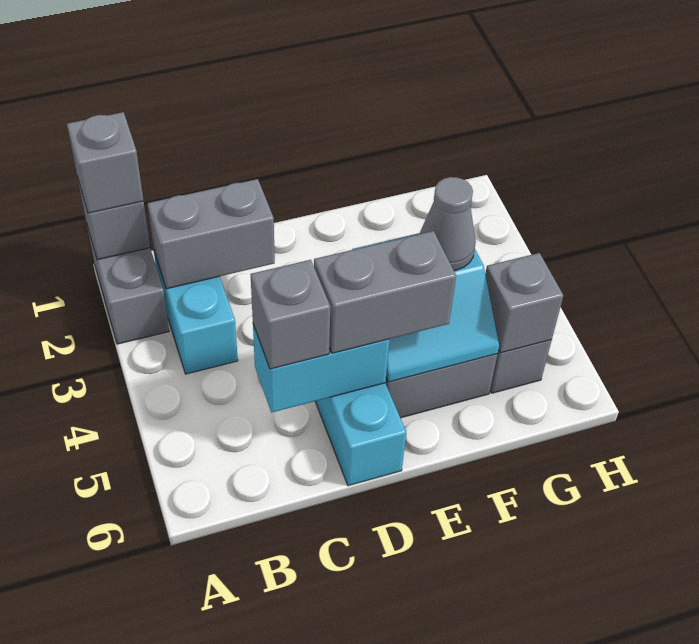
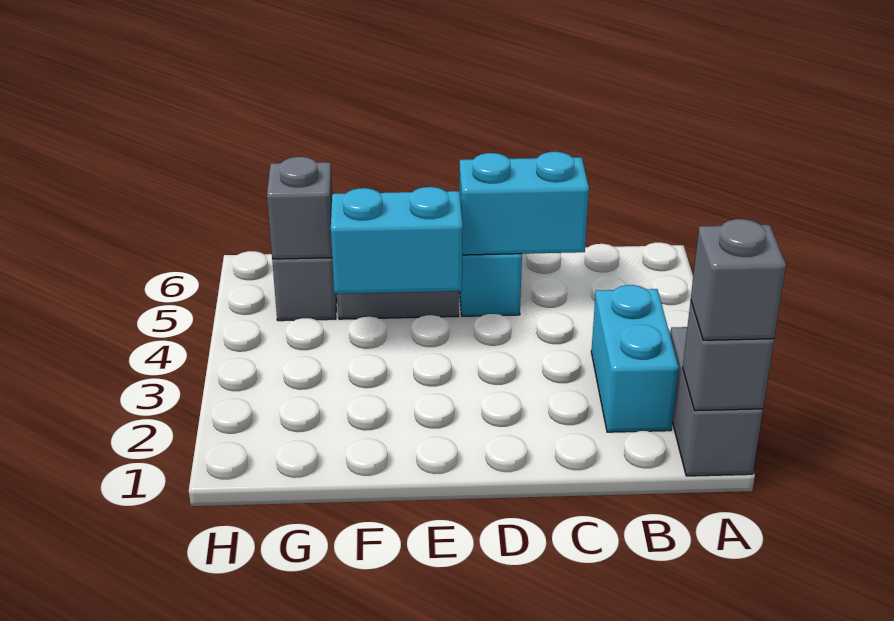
grey 1x2 brick [147,179,275,289] -> none
grey 1x1 brick [251,260,330,369] -> none
grey 1x2 brick [314,231,456,353] -> none
grey 1x1 cone [419,177,476,270] -> none

